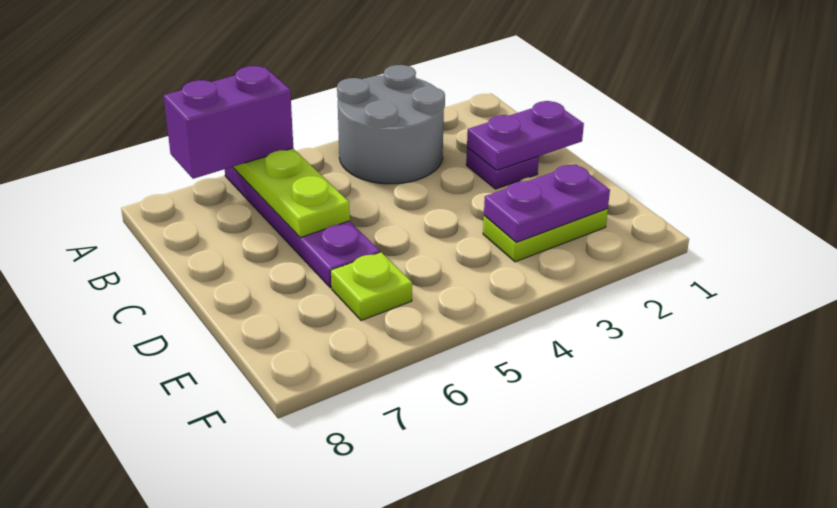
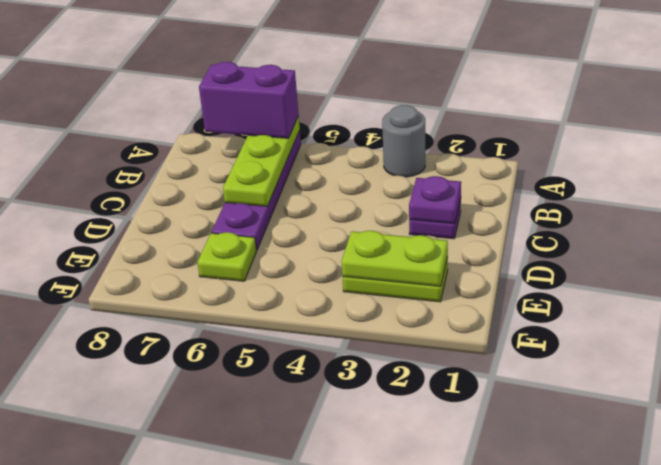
grey 2x2 round brick [337,65,445,184] -> grey 1x1 round brick [382,105,425,177]
purple 1x2 plate [467,101,584,170] -> purple 1x1 plate [409,176,461,224]
purple 1x2 plate [484,164,610,242] -> lime 1x2 plate [342,231,448,286]

